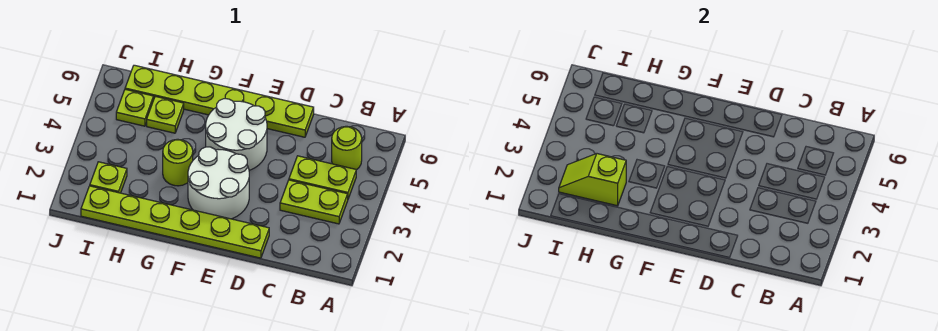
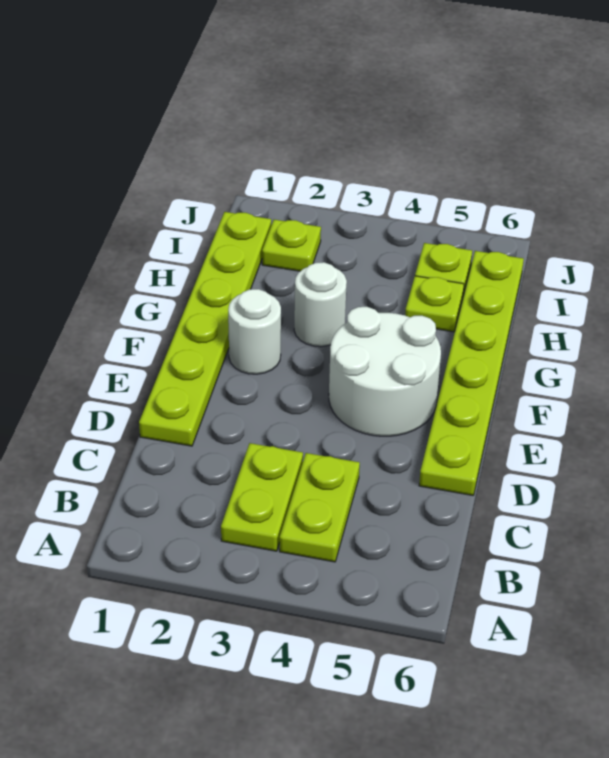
lime 1x1 round brick [332,126,362,170] -> none
white 2x2 round brick [188,147,249,219] -> white 1x1 round brick [228,289,281,374]
lime 1x1 round brick [163,139,193,186] -> white 1x1 round brick [294,262,347,347]
lime 1x2 slope [559,154,626,206] -> none

